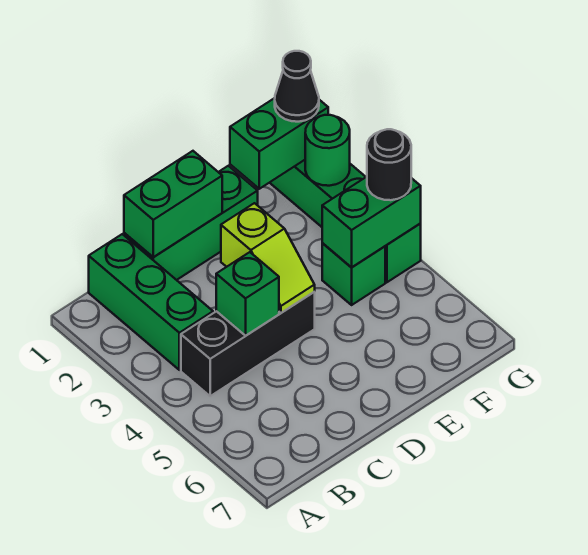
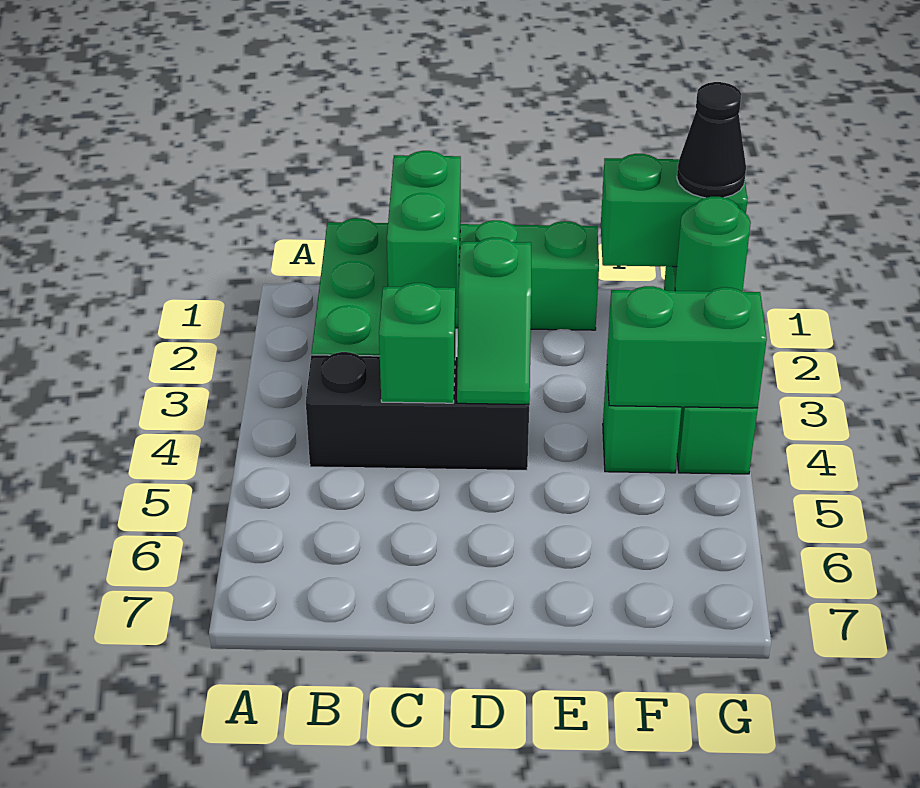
green 1x2 brick [124,151,222,257] -> green 1x2 brick turned to [387,151,461,308]
lime 1x2 slope [221,203,315,313] -> green 1x2 slope [457,237,531,404]
black 1x1 round brick [367,129,411,200] -> none

